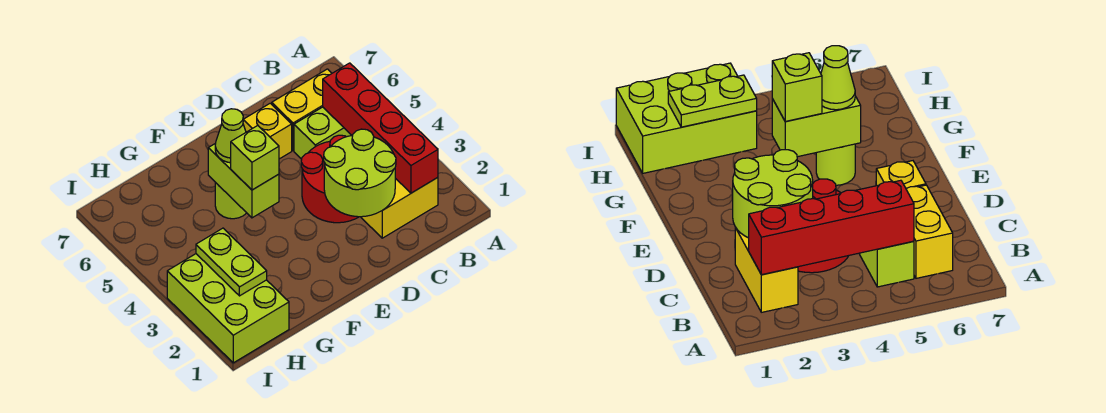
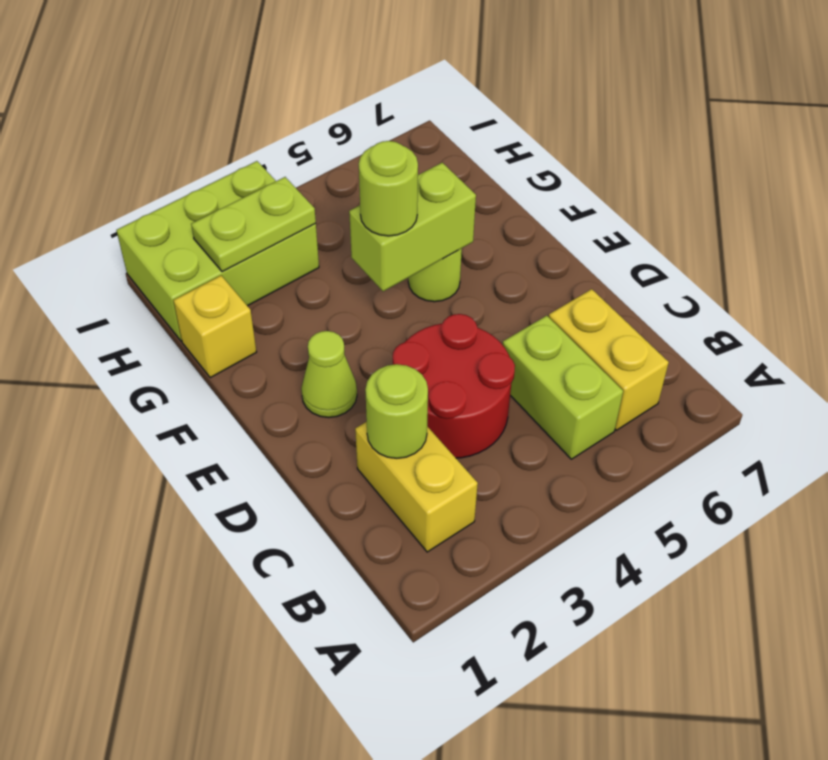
red 1x4 brick [323,63,438,193] -> none
lime 2x2 round brick [324,129,396,217] -> lime 1x1 round brick [365,364,428,458]
yellow 1x1 brick [243,103,292,159] -> yellow 1x1 brick moved to [174,276,256,378]
lime 1x1 brick [231,126,279,190] -> lime 1x1 round brick [359,141,418,236]
lime 1x1 cone [215,109,246,163] -> lime 1x1 cone moved to [301,331,357,418]

